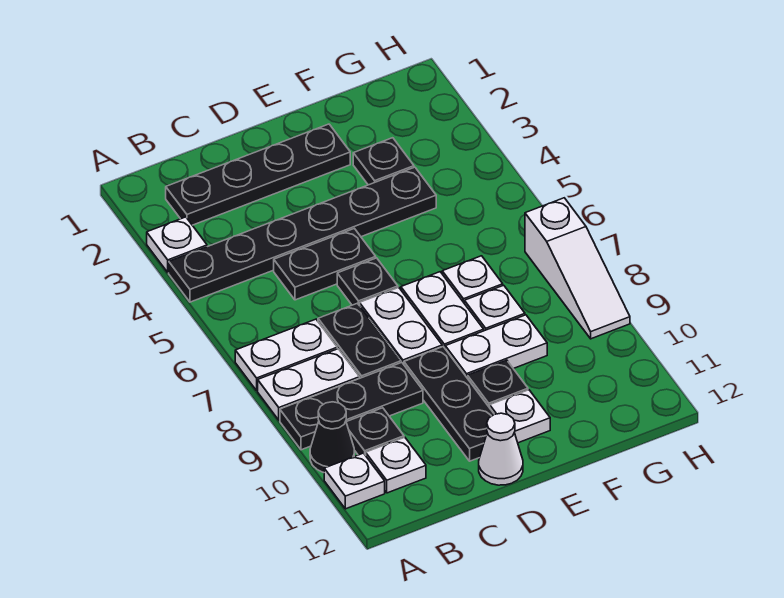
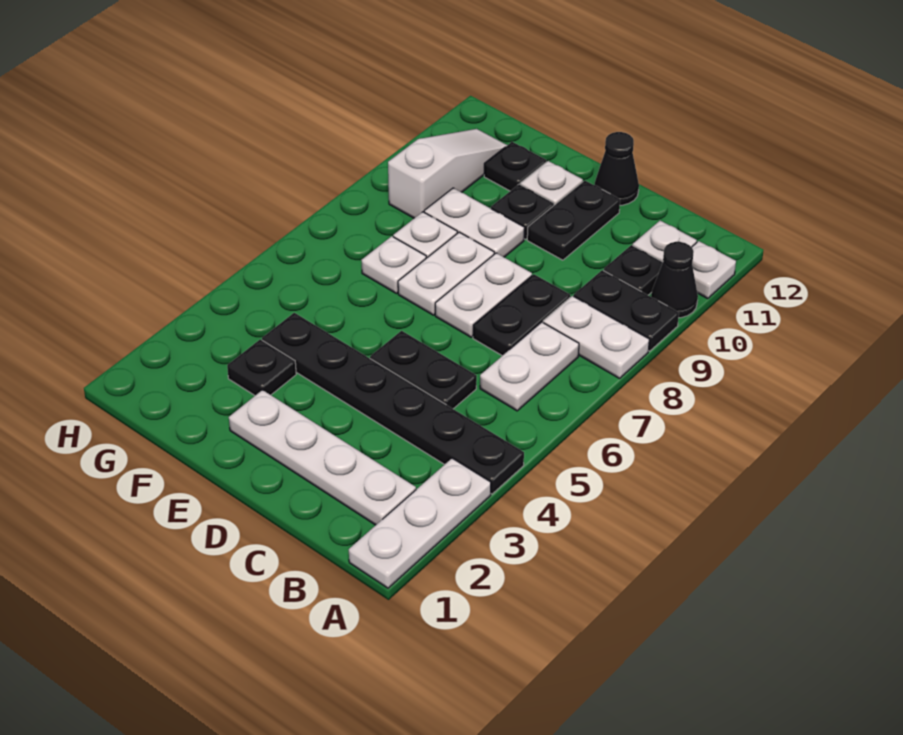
white 1x1 plate [147,217,207,273] -> white 1x3 plate [349,458,491,588]
white 1x2 plate [235,319,337,391] -> white 1x2 plate turned to [480,322,579,411]
black 1x3 plate [280,362,423,450] -> black 1x2 plate [574,270,679,351]
black 1x4 plate [166,124,350,225] -> white 1x4 plate [229,390,416,525]
black 1x1 plate [337,258,398,306] -> black 1x1 plate moved to [484,142,546,191]
black 1x3 plate [404,347,494,461] -> black 1x2 plate [527,180,620,260]
white 1x1 cone [479,413,523,485] -> black 1x1 cone [595,132,639,205]
white 1x3 slope [525,198,630,339] -> white 1x3 slope moved to [388,129,507,218]

